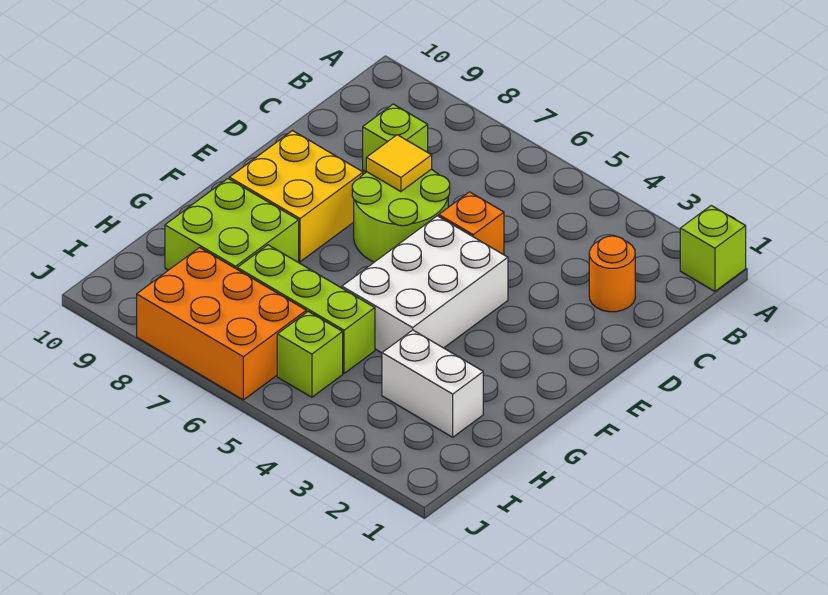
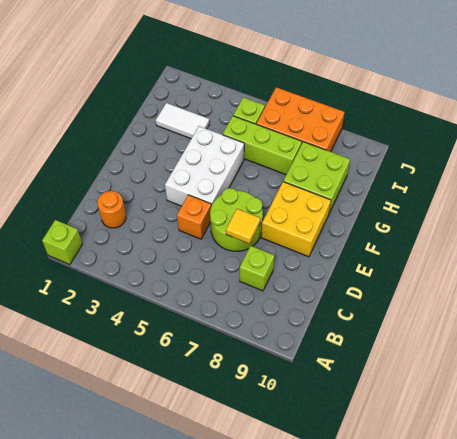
white 1x2 brick [382,330,483,437] -> white 1x2 tile [156,103,209,139]

